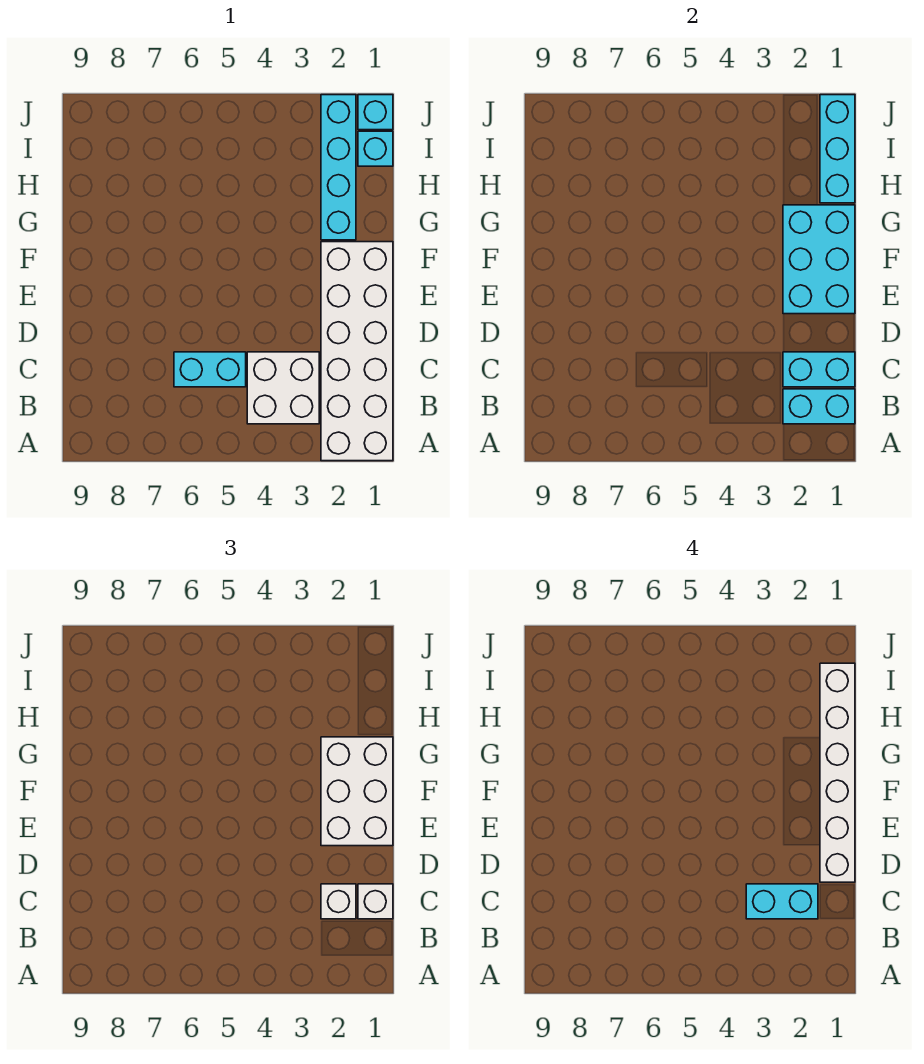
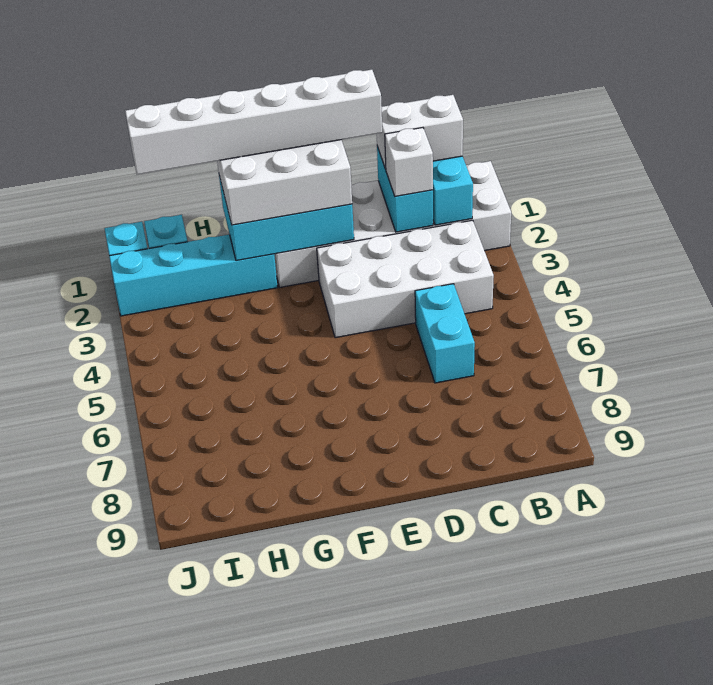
white 2x2 brick [247,352,319,424] -> white 2x4 brick [317,220,494,338]
white 1x1 brick [358,884,393,919] -> white 1x2 brick [377,95,463,169]
cyan 1x2 brick [746,884,818,919] -> none
cyan 1x3 brick [820,95,855,203] -> none

